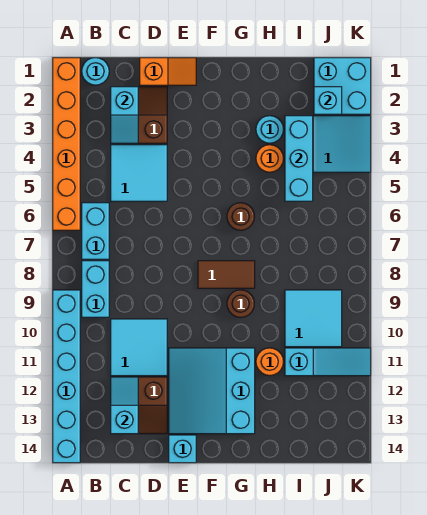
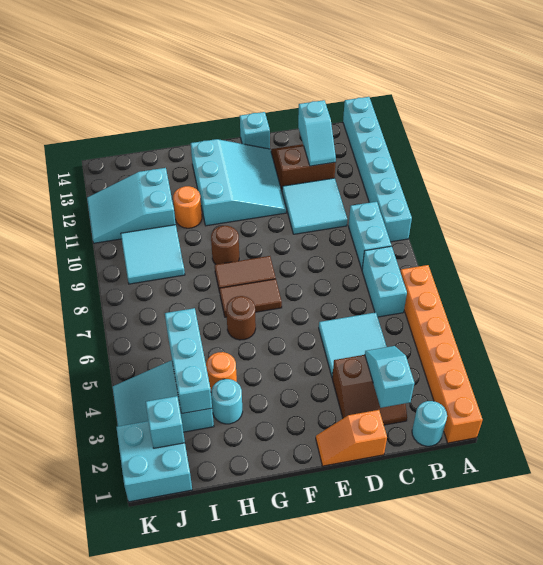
none -> brown 1x2 tile [220,279,282,317]
cyan 1x3 slope [285,348,371,376] -> cyan 2x3 slope [87,168,176,243]

